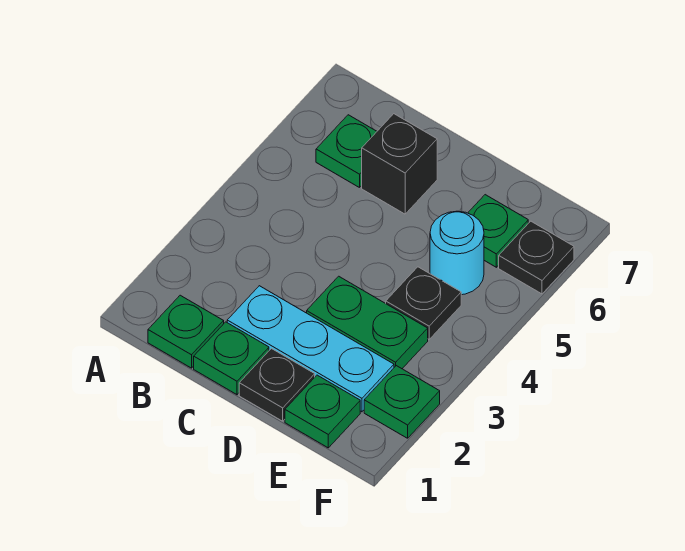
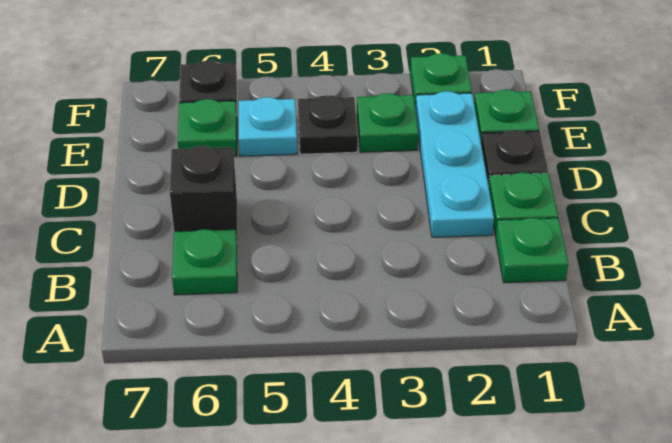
green 1x2 plate [307,276,428,369] -> green 1x1 plate [357,93,418,152]
cyan 1x1 round brick [430,211,484,295] -> cyan 1x1 plate [239,97,297,156]

